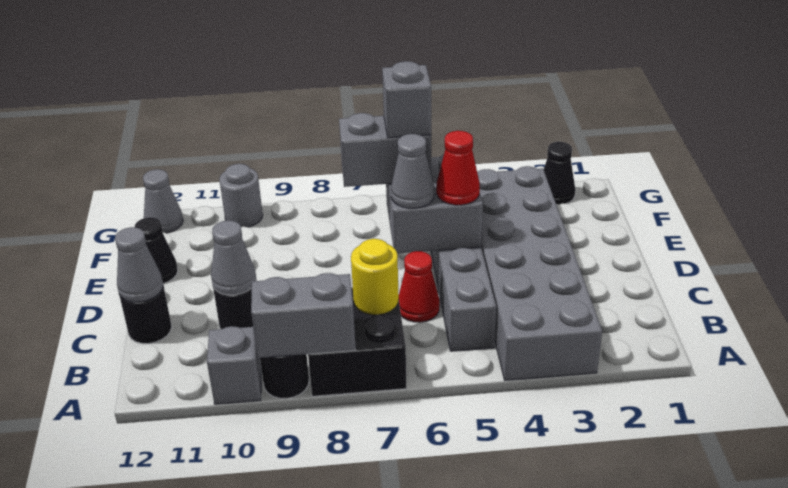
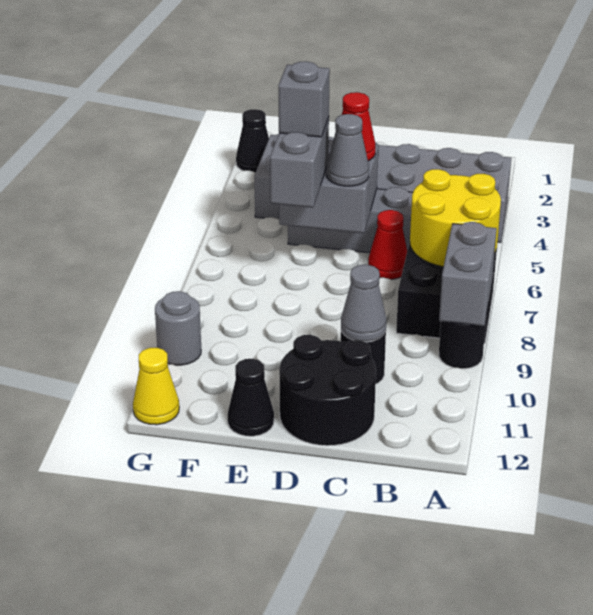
grey 1x1 brick [207,326,261,404] -> none
yellow 1x1 round brick [351,239,399,315] -> yellow 2x2 round brick [410,169,501,267]
black 1x1 round brick [119,286,172,344] -> black 2x2 round brick [279,335,376,446]
grey 1x1 cone [115,227,163,302] -> none
grey 1x1 cone [143,169,183,233] -> yellow 1x1 cone [133,348,179,425]

